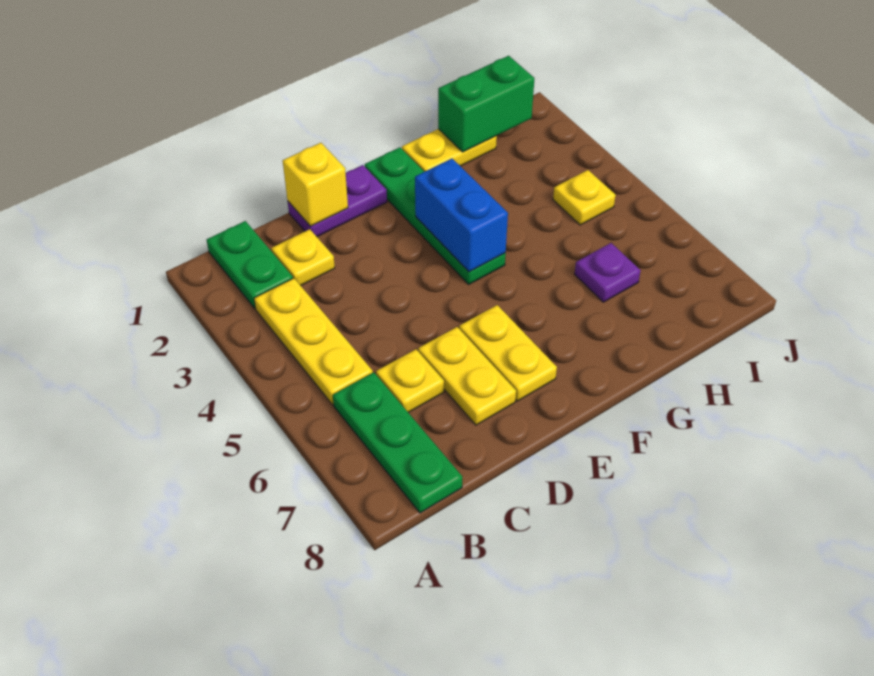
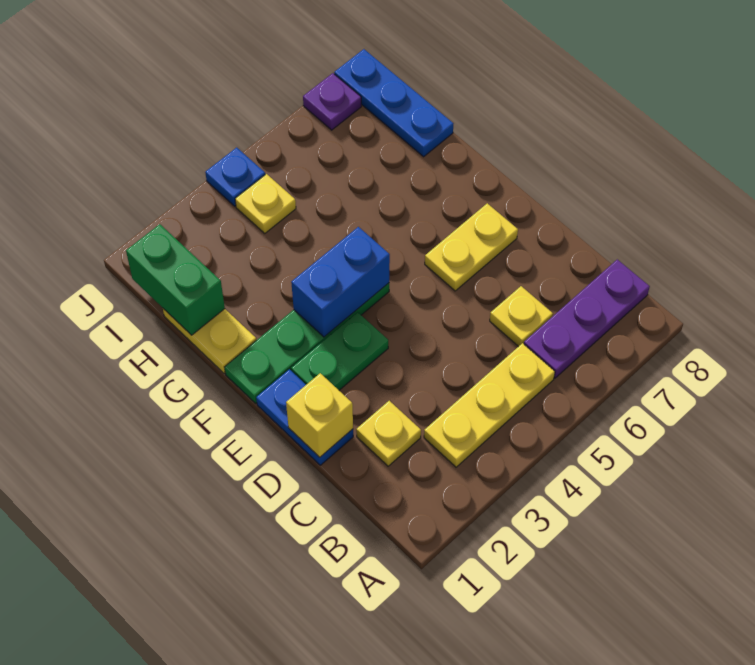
green 1x2 plate [207,221,293,309] -> green 1x2 plate moved to [291,312,388,390]
green 1x3 plate [333,372,462,513] -> purple 1x3 plate [524,259,650,378]
purple 1x2 plate [288,165,387,237] -> blue 1x2 plate [256,369,353,465]
yellow 1x2 plate [418,327,516,425] -> none
purple 1x1 plate [575,243,641,302] -> purple 1x1 plate moved to [303,73,361,130]
none -> blue 1x3 plate [334,49,453,157]
none -> blue 1x1 plate [205,148,265,206]

